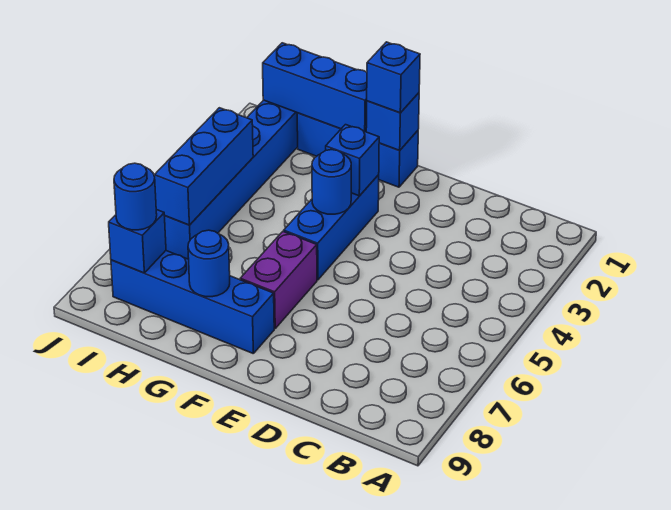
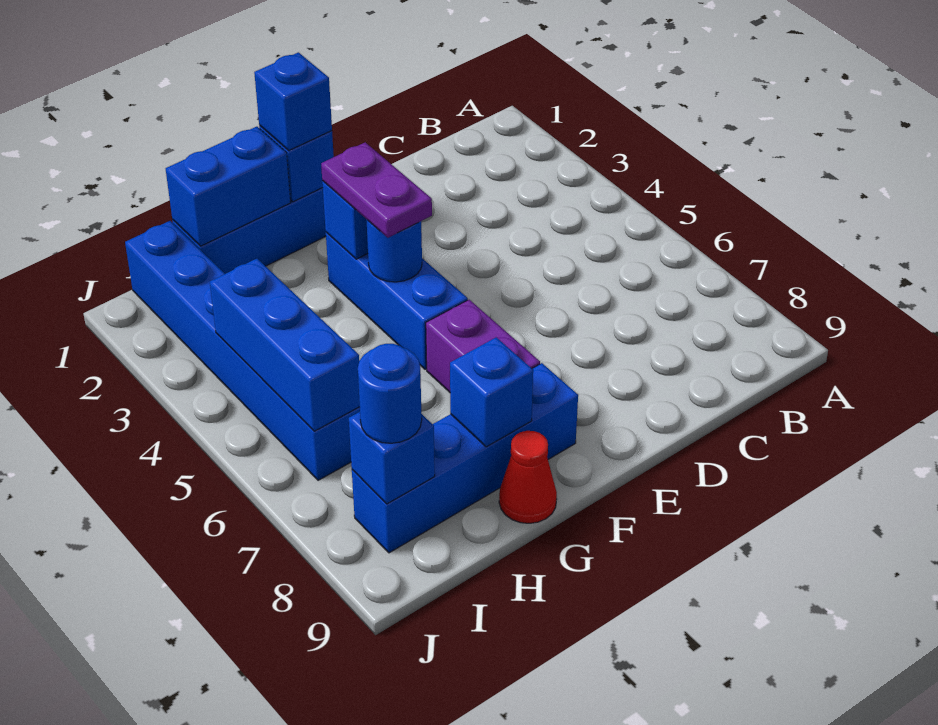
none -> purple 1x2 plate [321,142,432,238]
blue 1x3 brick [263,43,367,132] -> blue 1x2 brick [166,127,291,246]
blue 1x1 round brick [188,230,230,297] -> blue 1x1 brick [450,337,533,447]
none -> red 1x1 cone [499,431,557,523]

